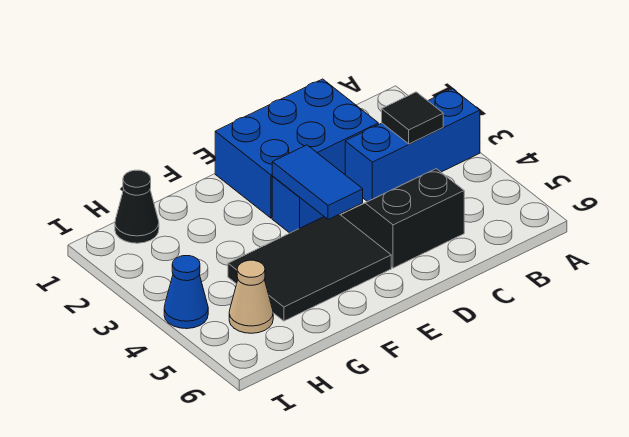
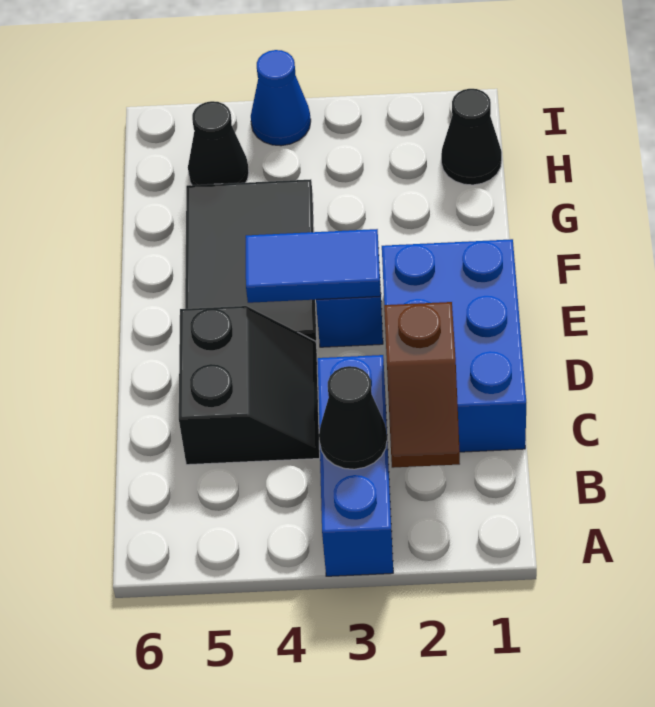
none -> brown 1x2 slope [384,302,460,468]
black 1x1 tile [382,92,443,144] -> black 1x1 cone [319,366,387,469]
tan 1x1 cone [229,260,273,333] -> black 1x1 cone [188,101,249,185]

